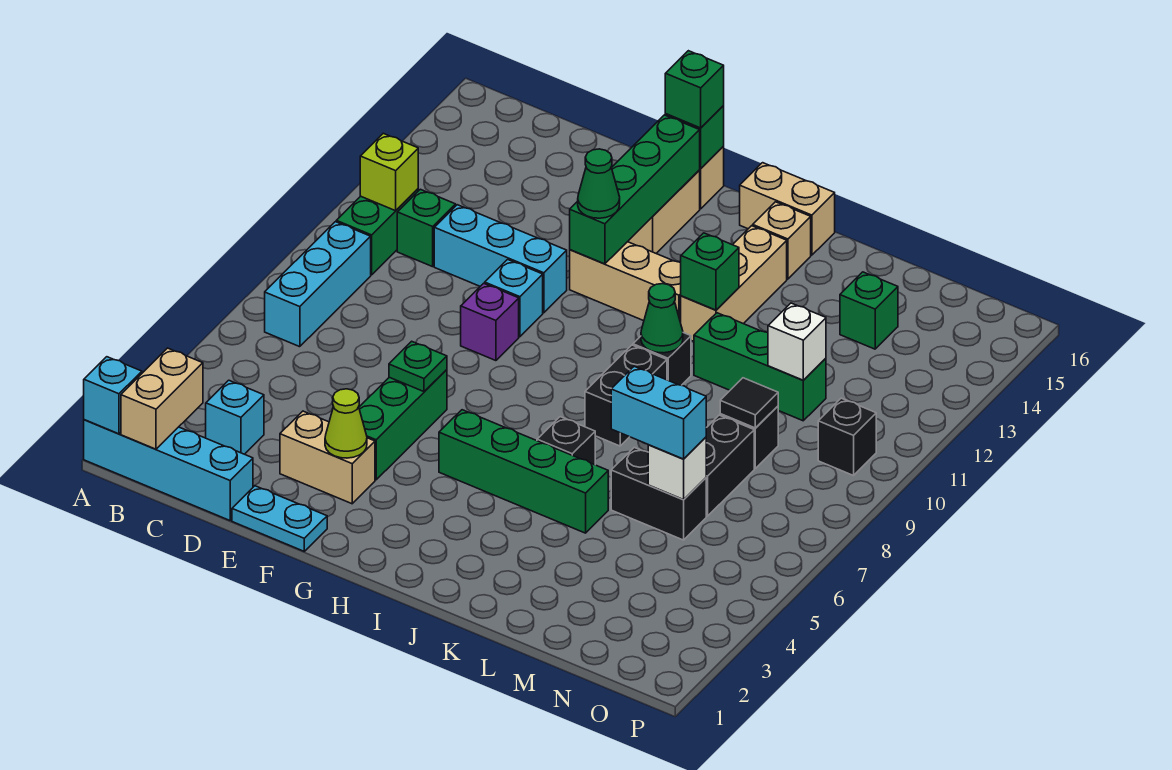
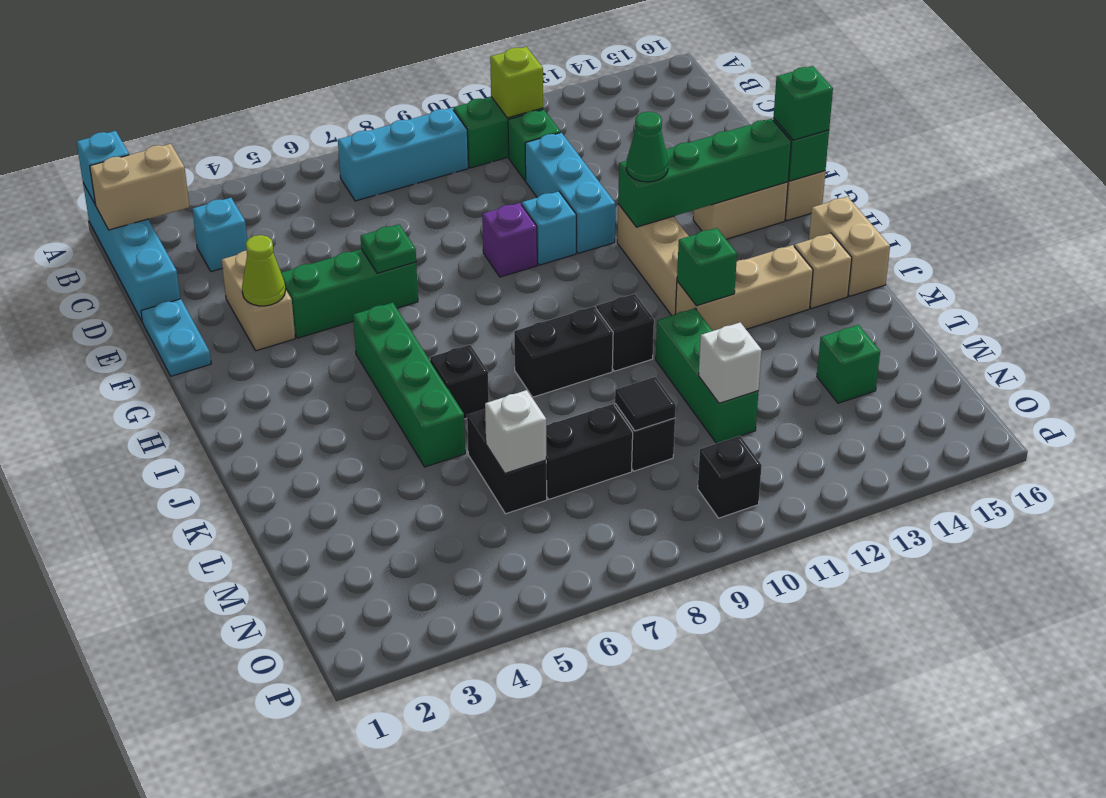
green 1x1 cone [641,284,683,353] -> none
cyan 1x2 brick [611,366,706,459] -> none

